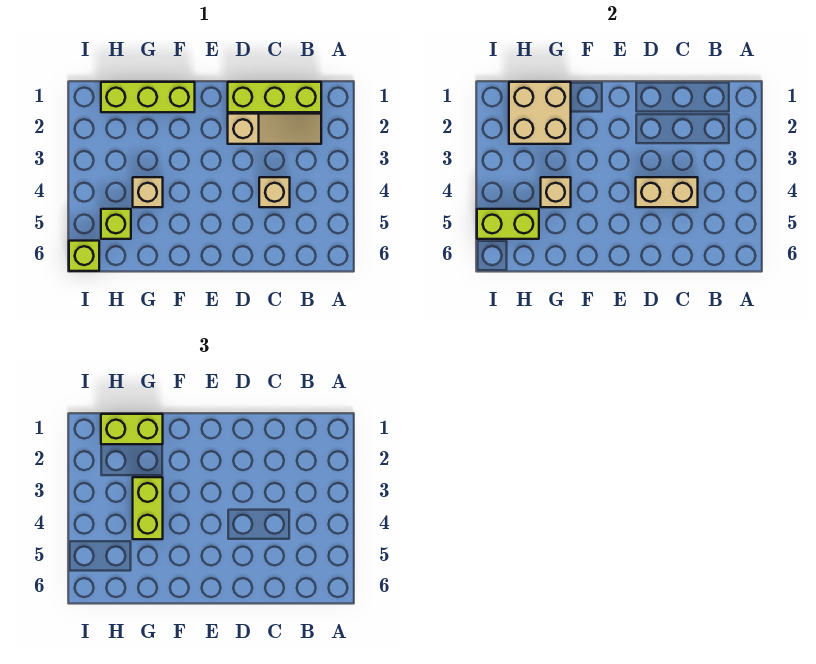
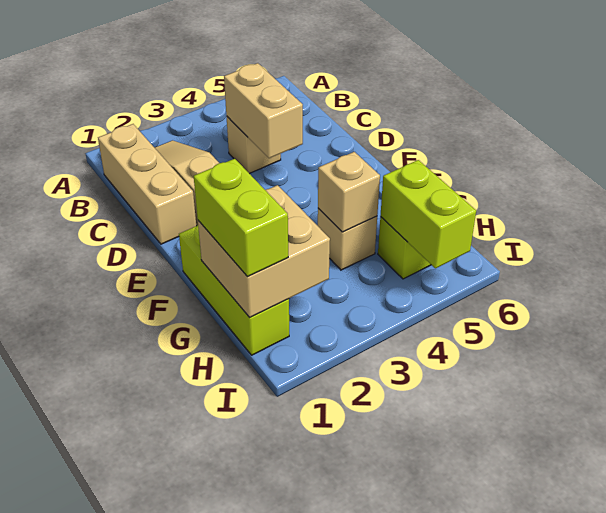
lime 1x3 brick [228,82,321,112] -> tan 1x3 brick [98,124,196,244]
lime 1x2 brick [133,477,163,539] -> none
lime 1x1 brick [69,241,99,271] -> none

